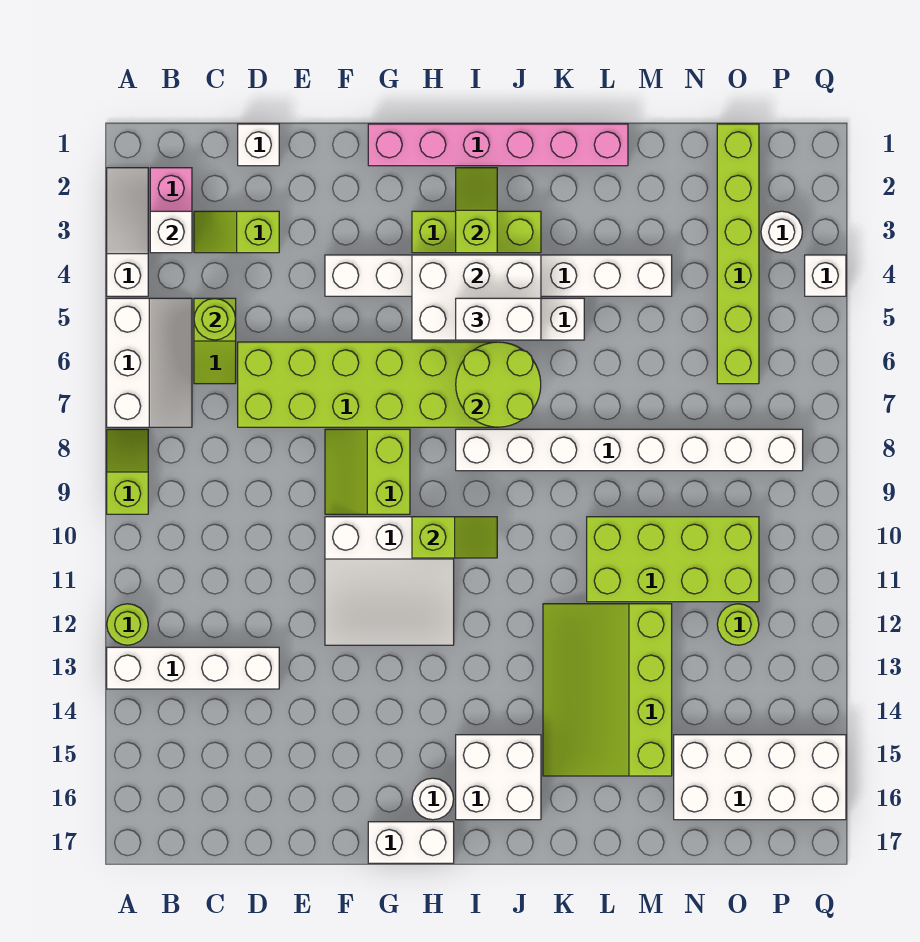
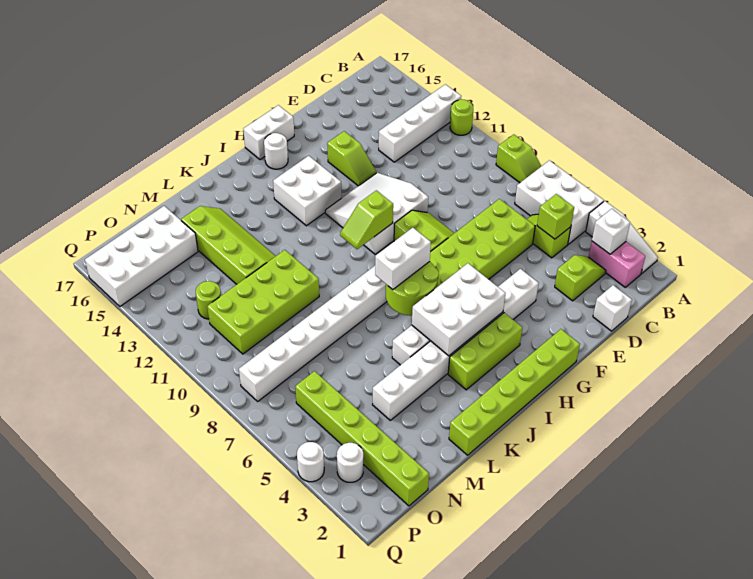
white 2x3 slope [107,298,192,427] -> white 2x3 brick [515,160,604,244]
lime 1x1 round brick [194,298,236,340] -> lime 1x1 brick [537,194,574,239]
pink 1x6 brick [368,124,628,166] -> lime 1x6 brick [449,329,580,455]
lime 1x2 slope [456,168,497,253] -> lime 1x2 slope moved to [327,131,376,186]
white 1x2 brick [456,298,541,340] -> white 1x2 brick moved to [375,228,431,290]
white 2x2 brick [456,735,541,820] -> white 2x2 brick moved to [273,156,341,226]
lime 3x4 slope [543,604,672,776] -> lime 2x4 slope [181,206,275,284]
white 1x1 brick [805,255,846,296] -> white 1x1 round brick [297,442,324,482]

